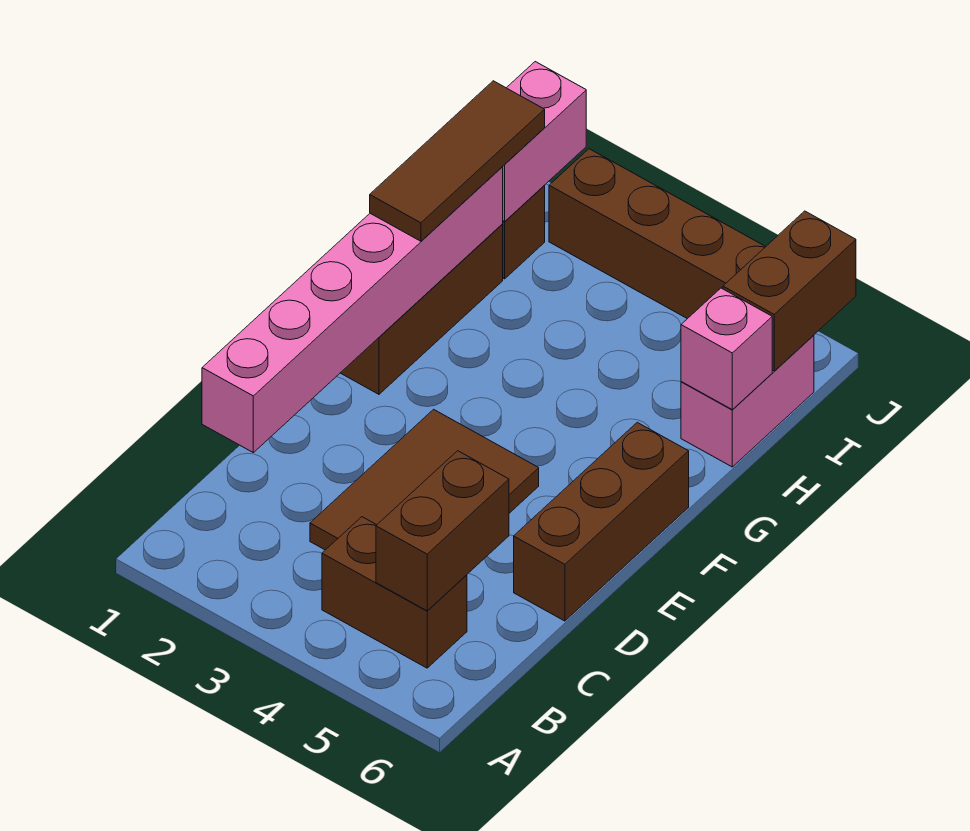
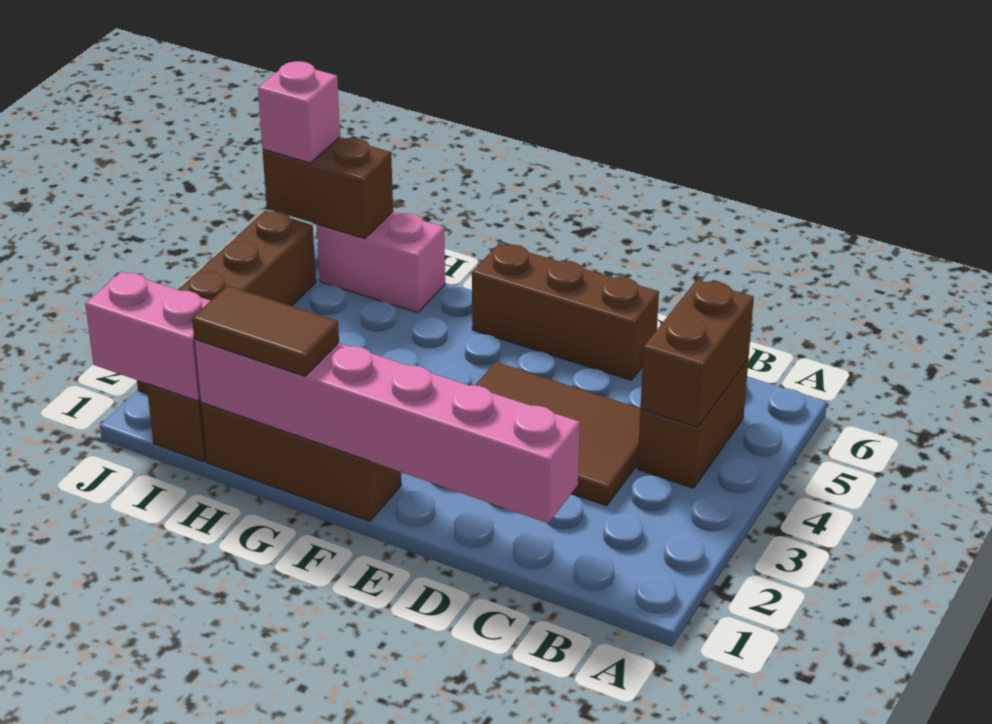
brown 1x2 brick [376,451,509,611] -> brown 1x2 brick turned to [641,280,754,427]
brown 1x3 tile [370,81,545,241] -> brown 1x2 tile [192,285,339,376]
pink 1x1 brick [681,288,772,409] -> pink 1x1 brick moved to [258,61,340,163]

